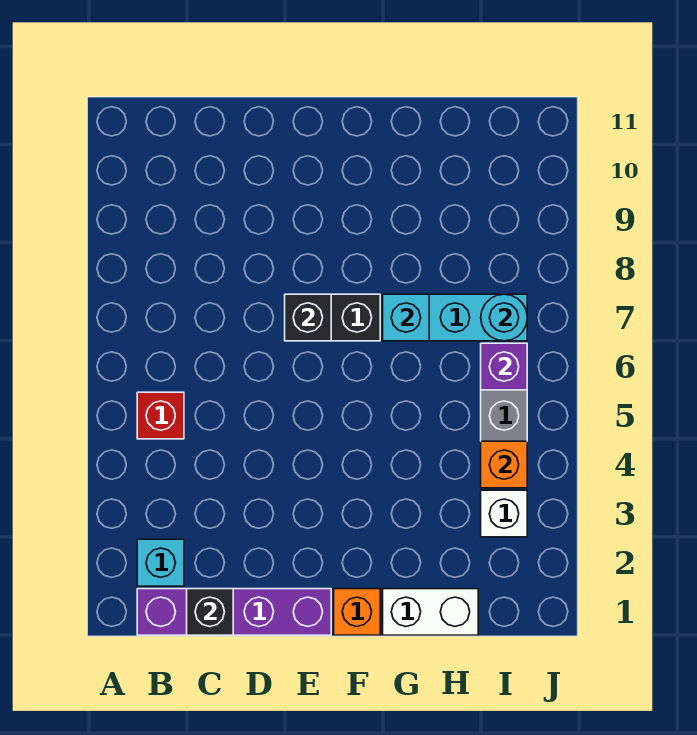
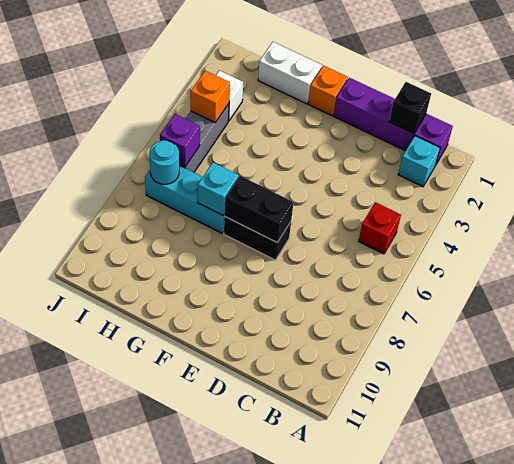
black 1x1 brick [285,294,331,341] -> black 1x2 brick [225,176,294,242]

